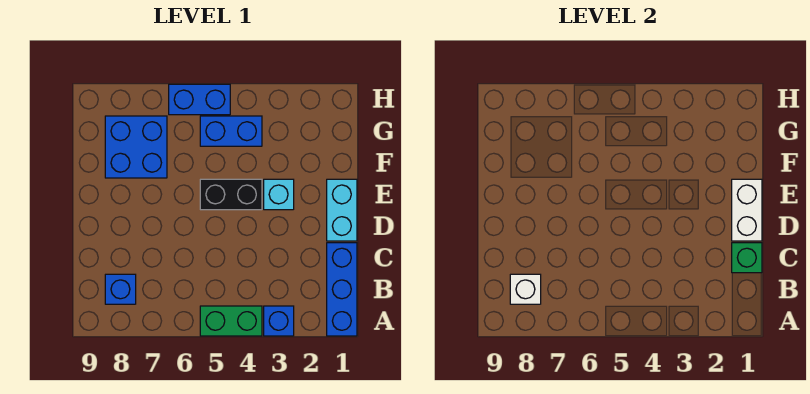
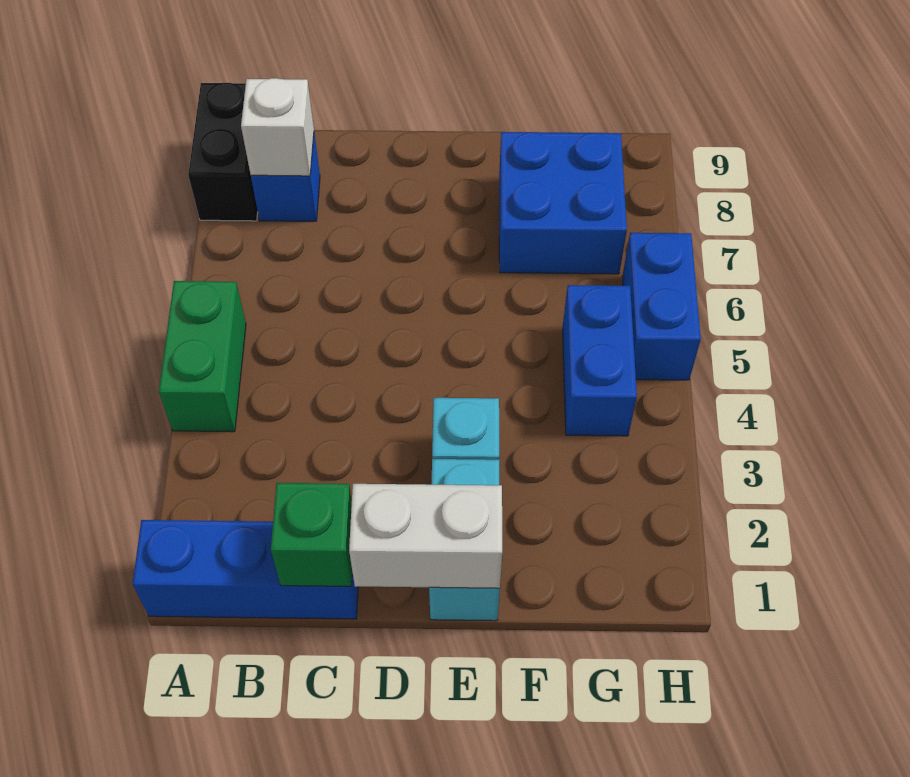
blue 1x1 brick [264,306,294,336] -> none
cyan 1x2 brick [327,179,357,241] -> cyan 1x2 brick turned to [429,459,500,621]
black 1x2 brick [200,179,262,210] -> black 1x2 brick moved to [188,83,258,221]

